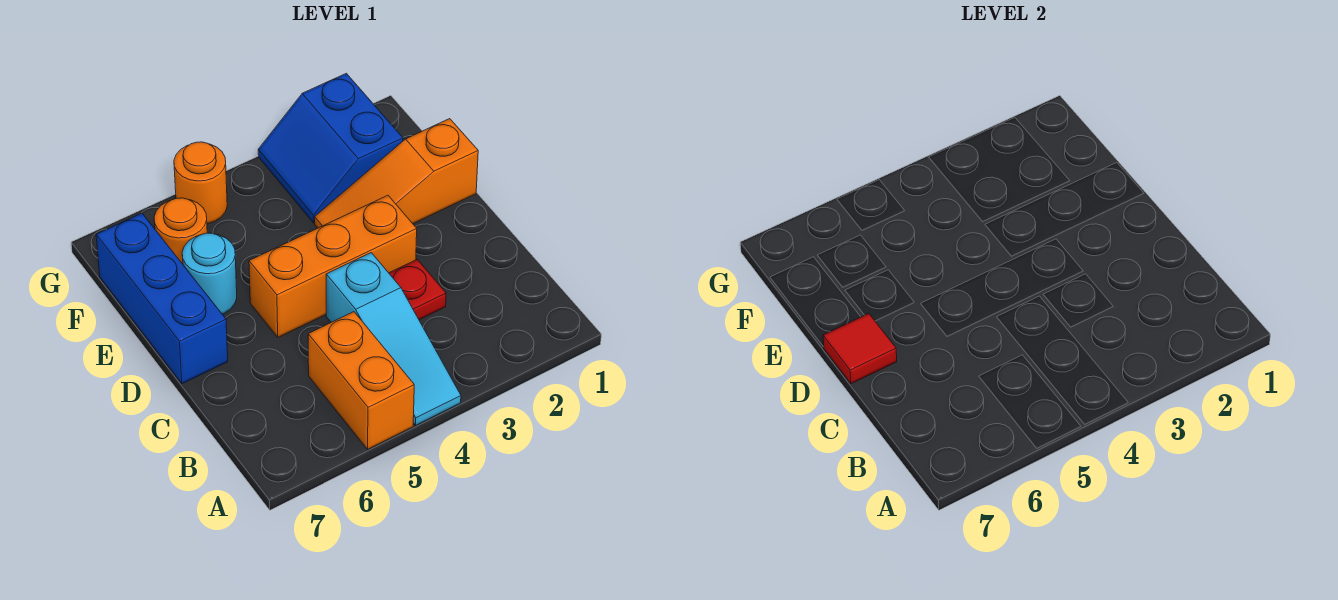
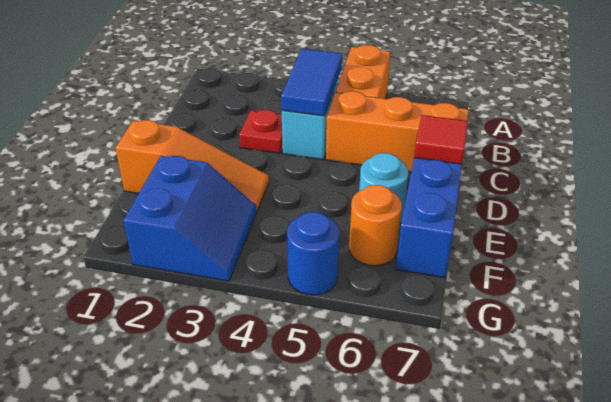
none -> blue 1x2 tile [281,49,342,116]
orange 1x3 brick [249,195,417,337] -> orange 1x3 brick moved to [326,91,469,172]
orange 1x1 round brick [174,142,227,224] -> blue 1x1 round brick [287,212,339,295]

